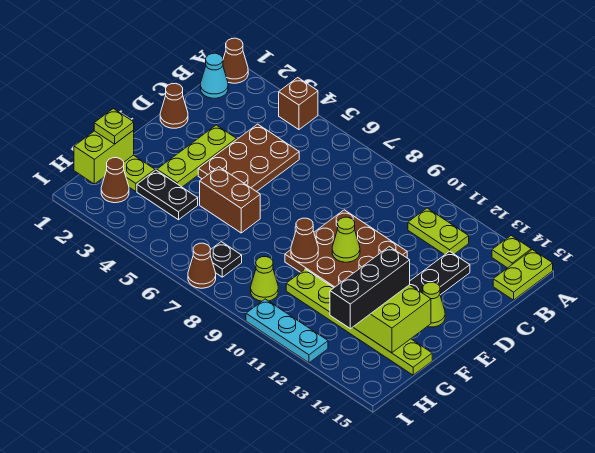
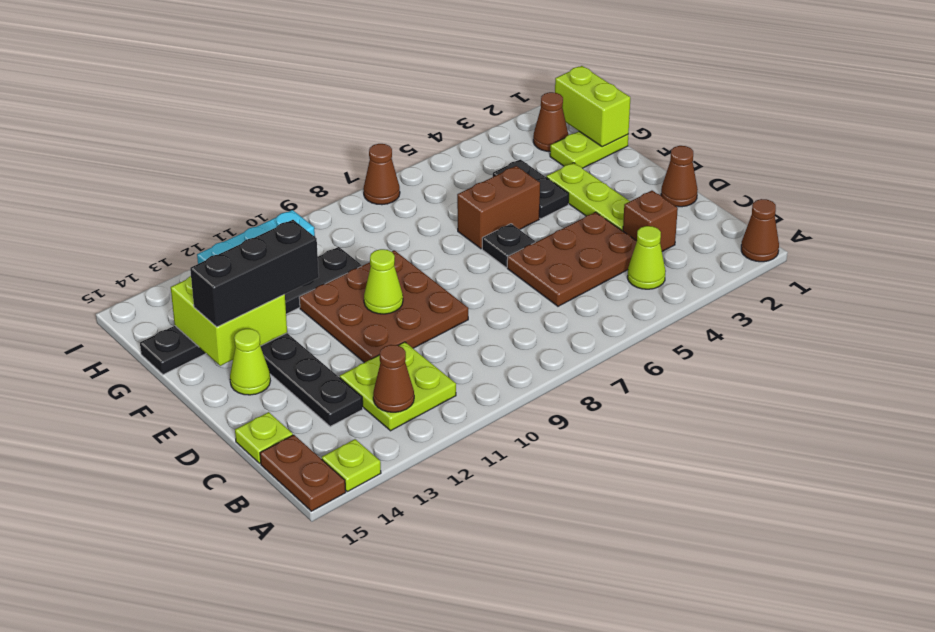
brown 1x1 brick [279,78,318,130] -> brown 1x1 brick moved to [623,191,678,252]
lime 1x2 plate [493,250,553,300] -> brown 1x2 plate [260,435,346,511]
cyan 1x1 cone [200,53,228,98] -> none
lime 1x2 plate [408,208,469,255] -> lime 2x2 plate [340,342,456,431]
brown 2x3 plate [198,124,299,192] -> brown 2x3 plate turned to [507,212,637,306]
brown 1x1 cone [291,218,318,263] -> brown 1x1 cone moved to [373,345,414,412]
black 1x3 brick [330,247,410,329] -> black 1x3 brick turned to [190,220,319,327]
lime 1x1 plate [94,109,134,144] -> lime 1x1 plate moved to [235,412,293,463]
black 1x2 plate [137,170,198,220] -> black 1x2 plate turned to [493,159,569,219]
lime 1x6 plate [286,269,432,375] -> black 1x6 plate [140,247,362,375]
black 1x1 plate [210,242,242,277] -> black 1x1 plate moved to [482,224,535,268]
lime 1x1 cone [251,257,278,301] -> lime 1x1 cone moved to [627,226,666,289]

